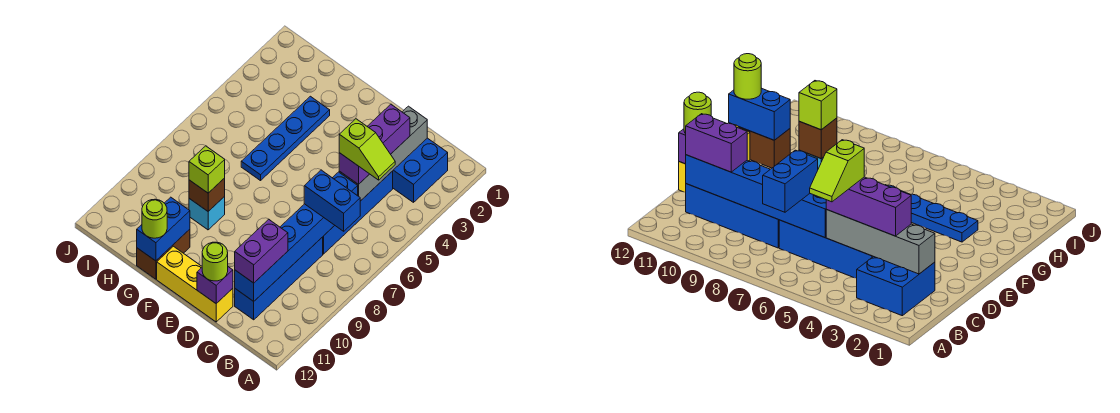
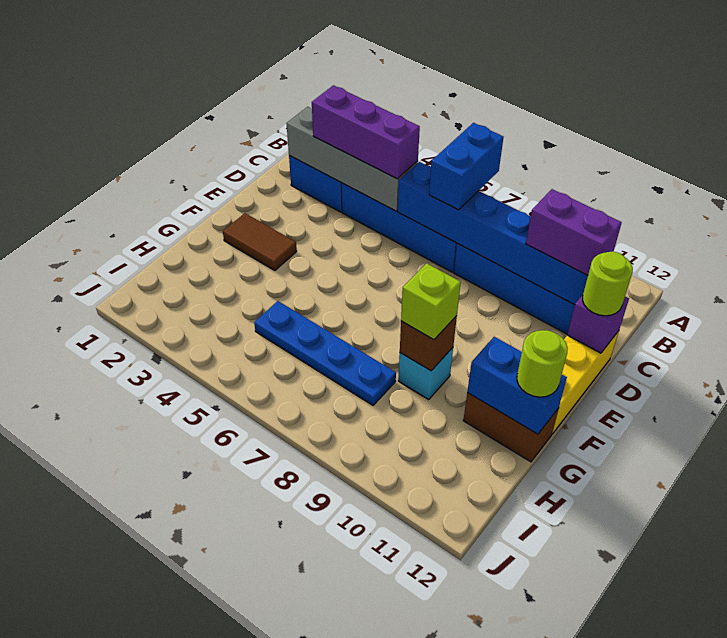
lime 1x2 slope [339,119,395,180] -> none
none -> brown 1x2 tile [223,213,297,270]
blue 1x4 plate [241,96,330,181] -> blue 1x4 plate moved to [254,301,396,405]

